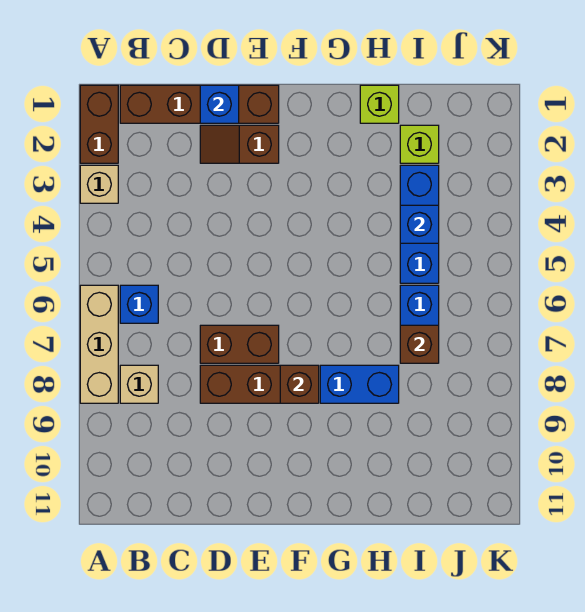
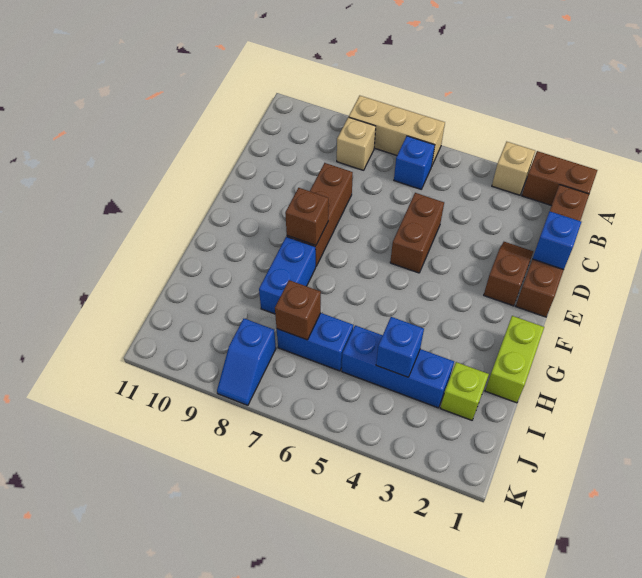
brown 1x2 brick [200,325,279,363] -> brown 1x2 brick moved to [390,193,444,273]
lime 1x1 brick [360,85,399,123] -> lime 1x2 brick [485,316,544,403]
none -> blue 1x2 slope [217,319,276,405]

